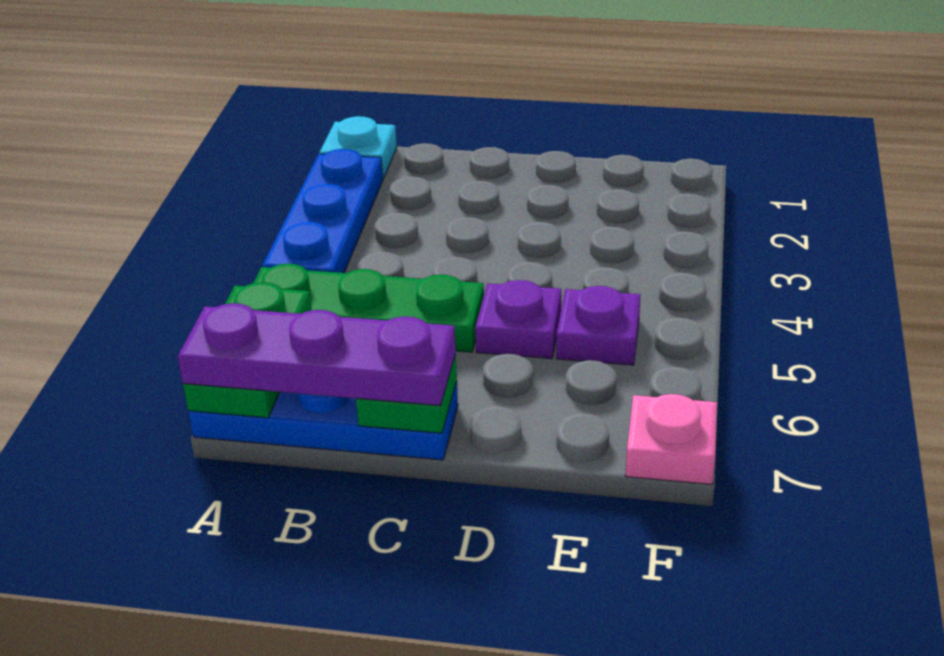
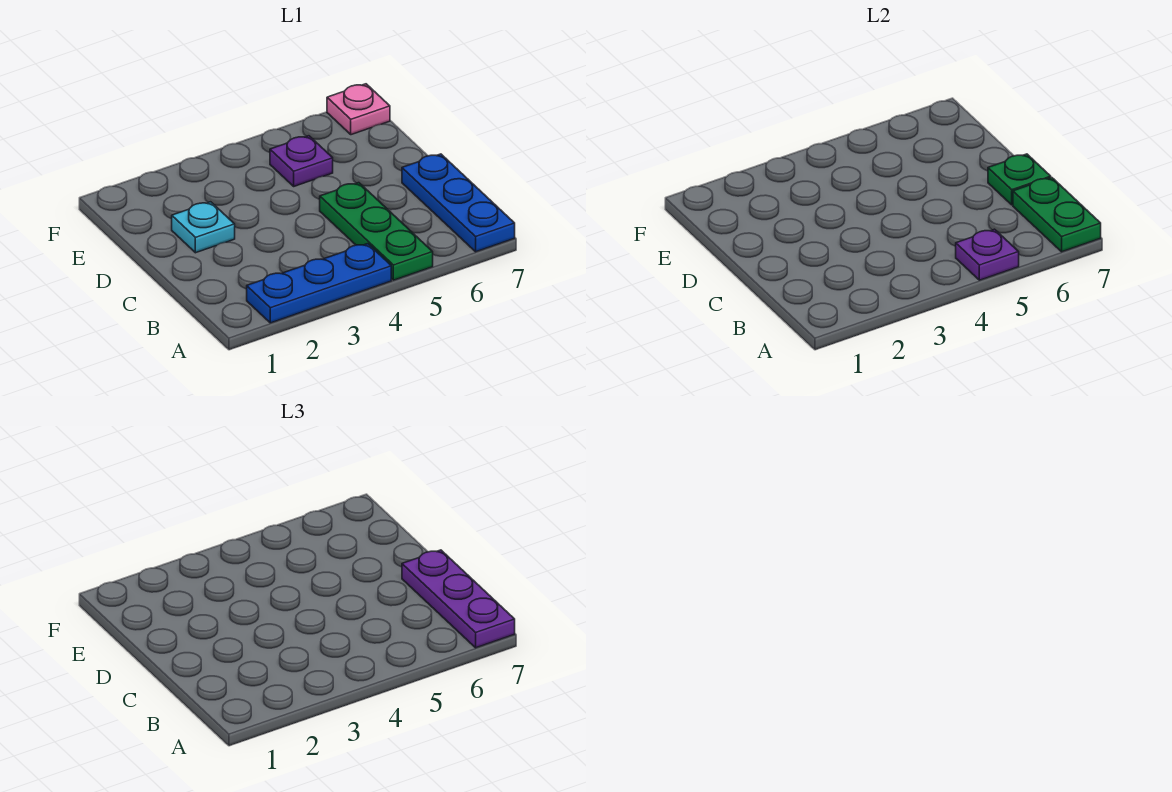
cyan 1x1 plate [319,116,397,179] -> cyan 1x1 plate moved to [172,202,235,253]
green 1x2 plate [183,282,312,418] -> green 1x2 plate turned to [1013,178,1101,252]
purple 1x1 plate [475,280,561,359] -> purple 1x1 plate moved to [956,229,1019,280]

